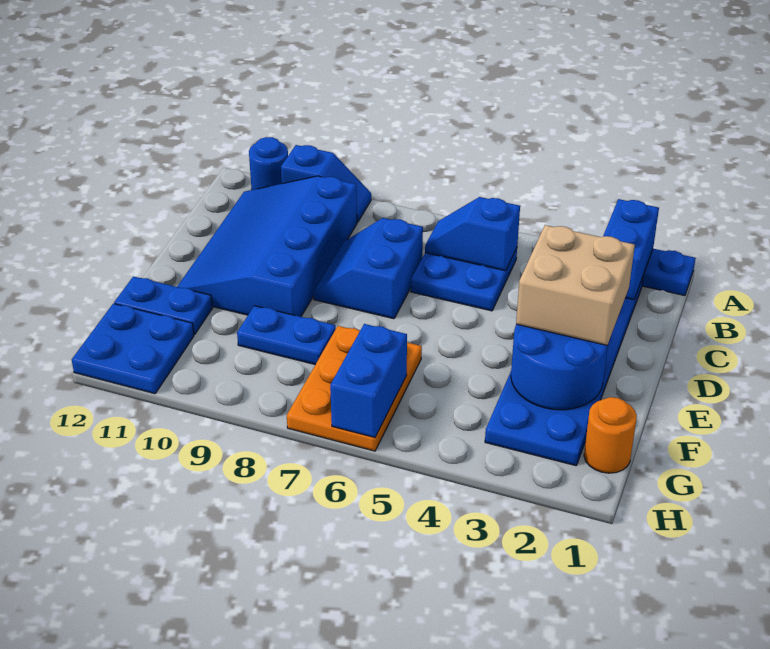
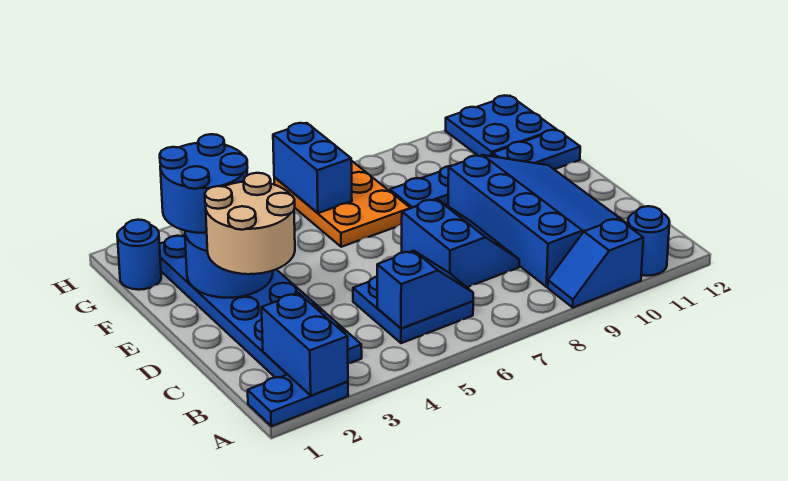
tan 2x2 brick [516,225,635,345] -> tan 2x2 round brick [205,173,295,274]
none -> blue 2x2 round brick [160,134,248,233]
orange 1x1 round brick [584,397,637,473] -> blue 1x1 round brick [117,220,161,290]

